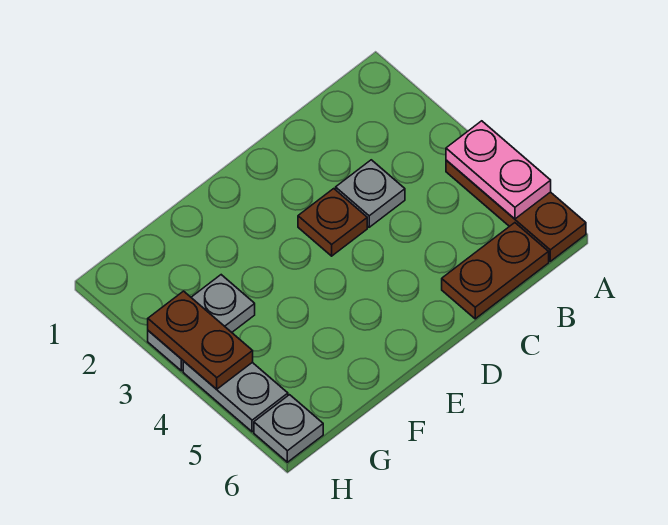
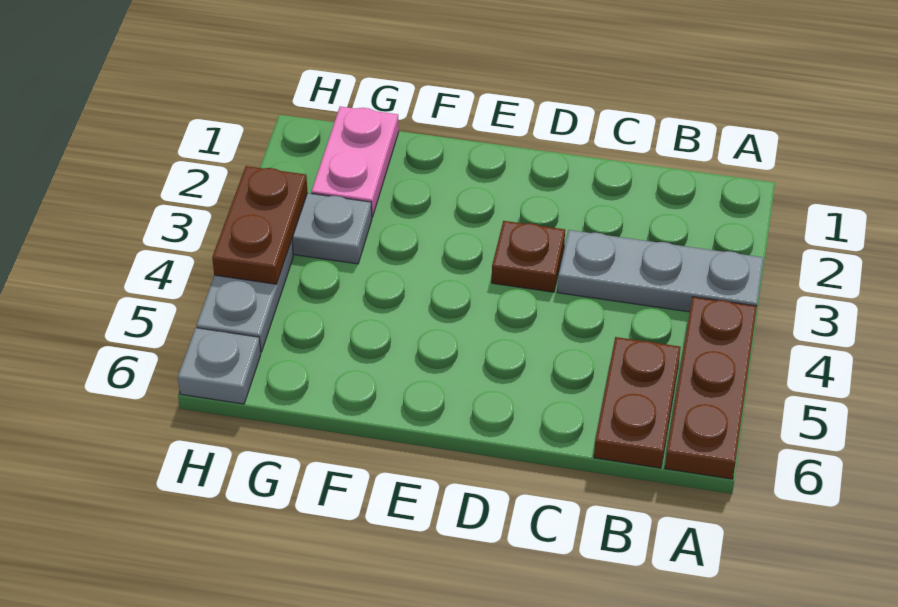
pink 1x2 plate [446,121,551,219] -> pink 1x2 plate moved to [311,106,399,217]
brown 1x2 plate [442,223,549,319] -> brown 1x2 plate turned to [594,337,681,468]
grey 1x1 plate [336,160,405,227] -> grey 1x3 plate [557,230,764,312]

